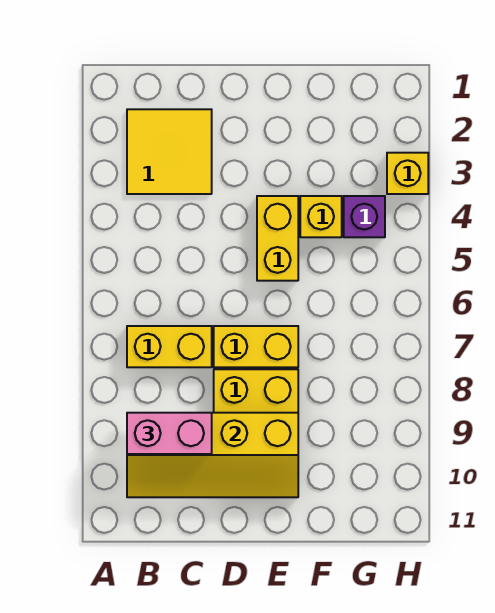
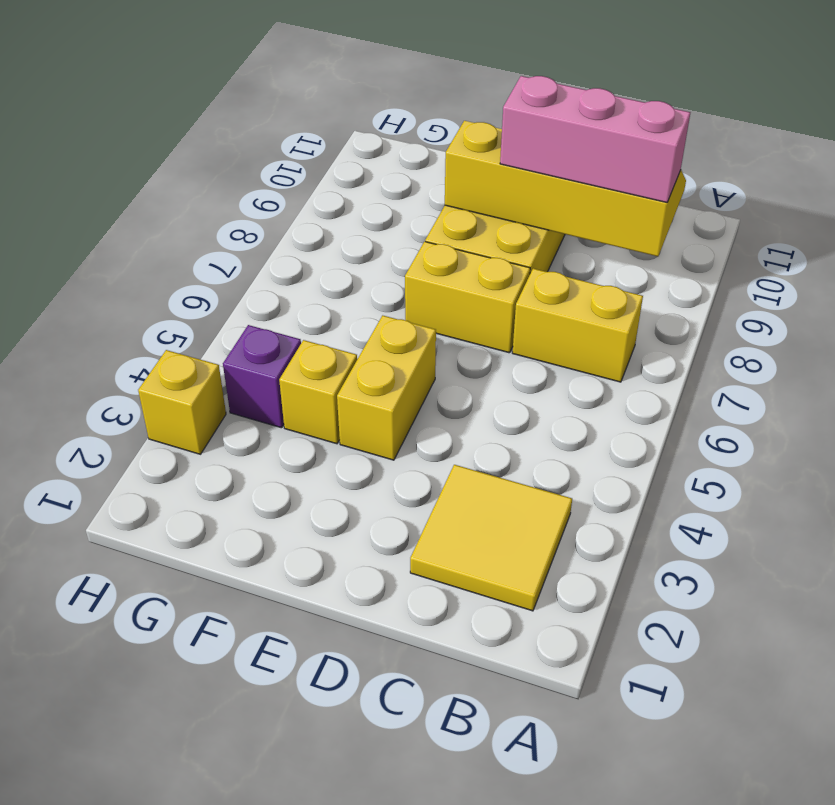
pink 1x2 brick [127,413,212,454] -> pink 1x3 brick [500,76,691,202]

